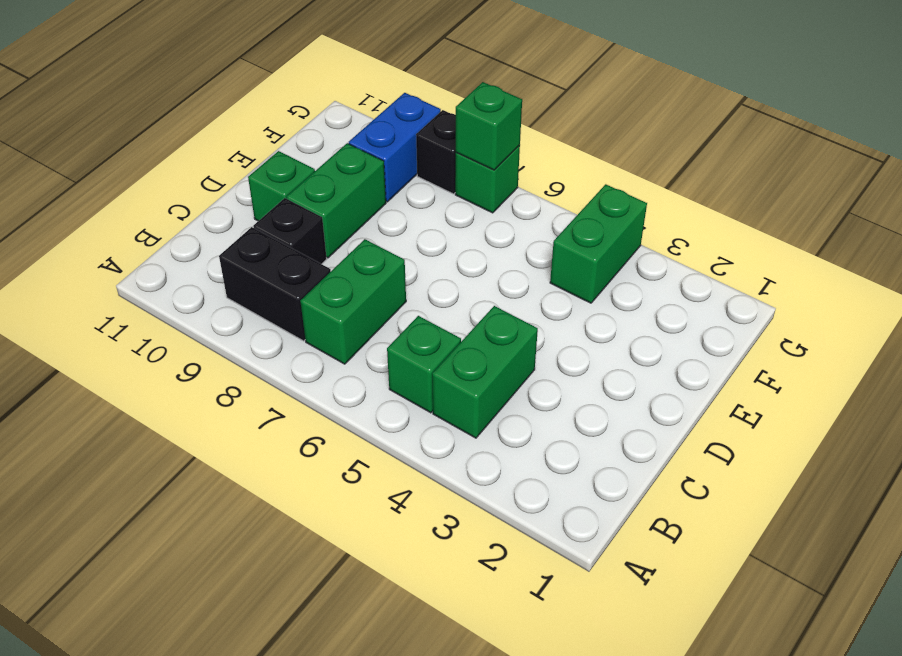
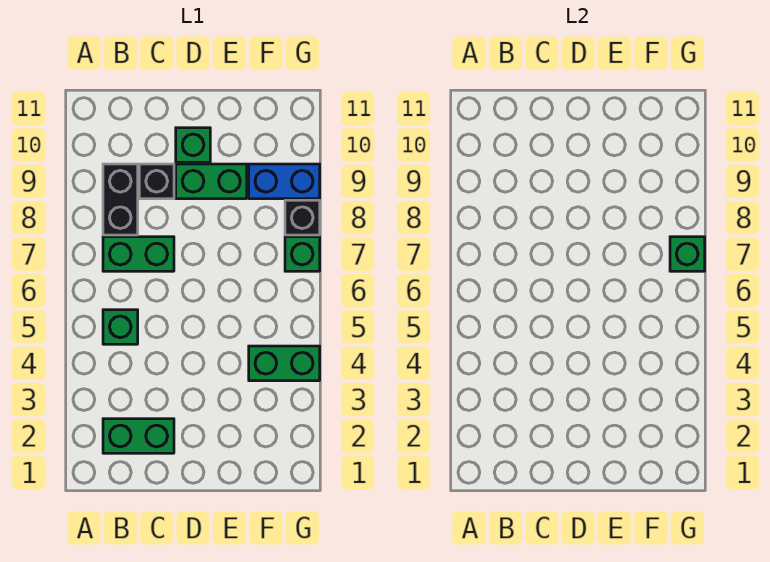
green 1x2 brick [432,306,538,438] -> green 1x2 brick moved to [103,419,174,453]

